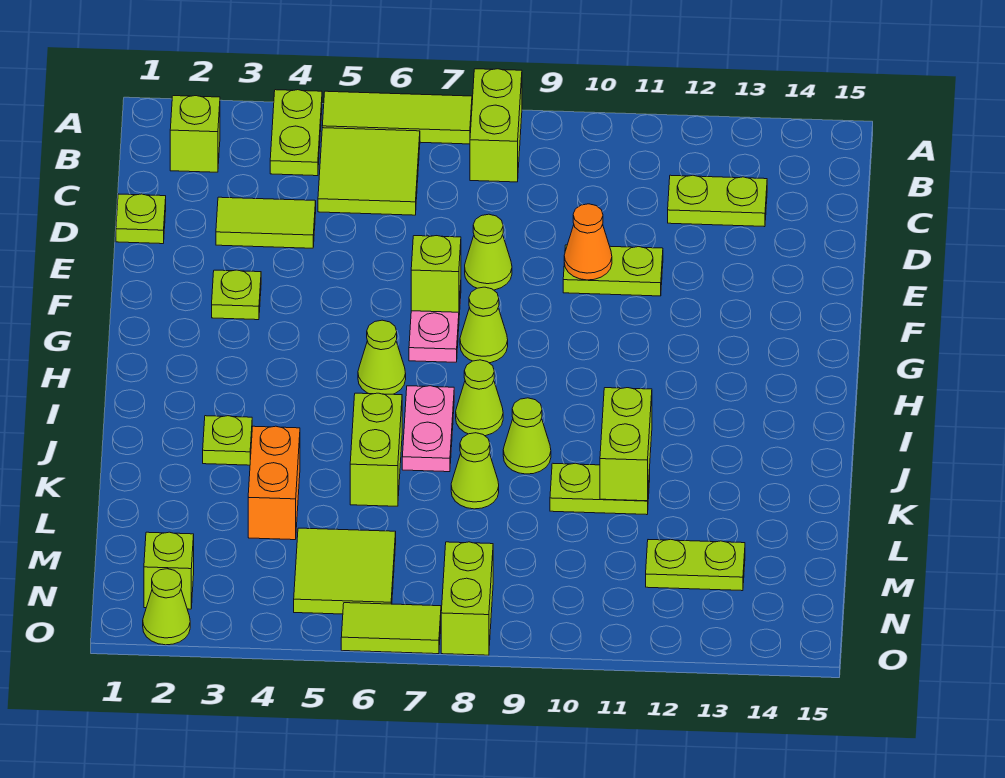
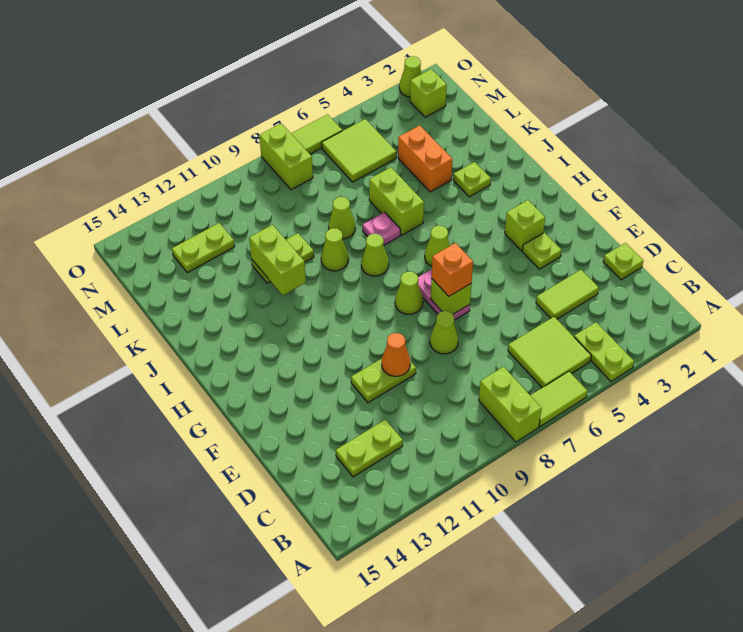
lime 1x3 tile [322,91,472,144] -> lime 1x2 tile [530,371,587,427]
lime 1x1 brick [170,96,220,172] -> lime 1x1 brick moved to [505,200,545,251]
none -> orange 1x1 brick [432,243,473,296]
pink 1x2 plate [402,386,454,472] -> pink 1x1 plate [363,212,401,246]

